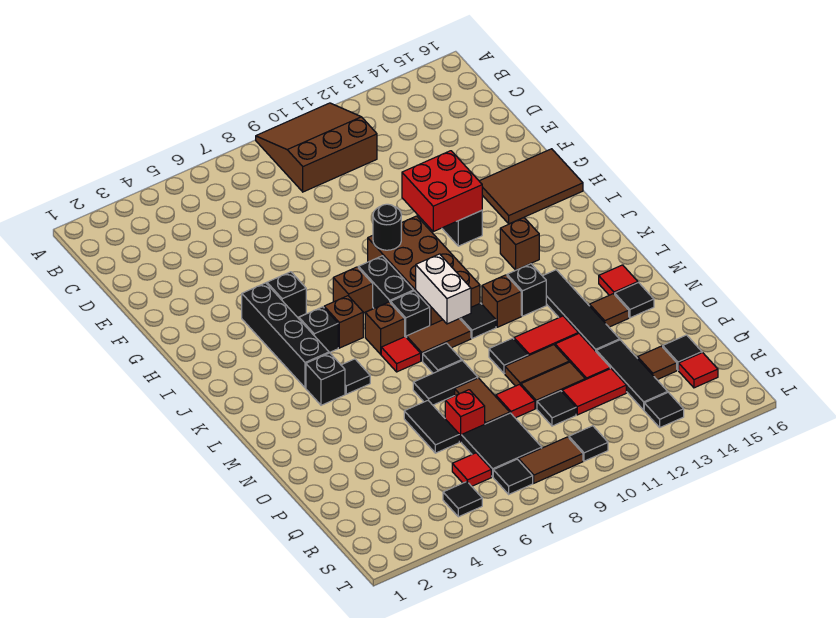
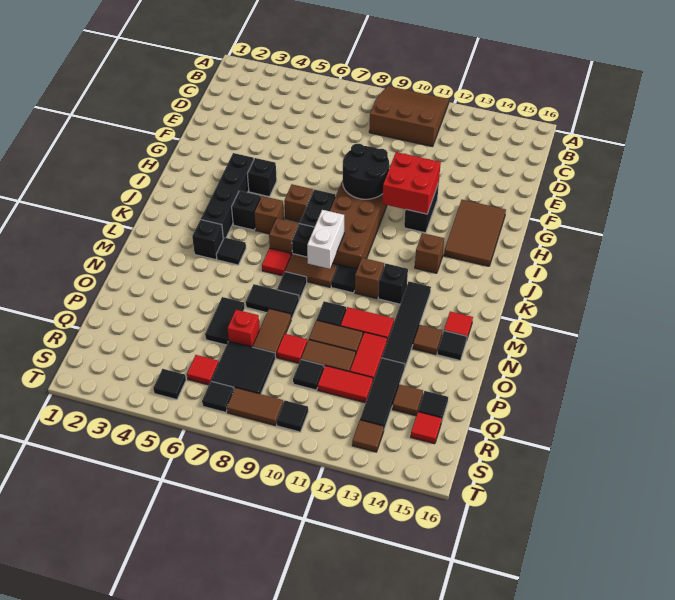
brown 2x3 tile [479,149,583,224] -> brown 2x3 tile turned to [444,200,506,266]
black 1x1 round brick [373,204,401,250] -> black 2x2 round brick [343,144,389,199]
black 1x1 tile [644,392,684,427] -> brown 1x1 tile [352,420,384,452]

